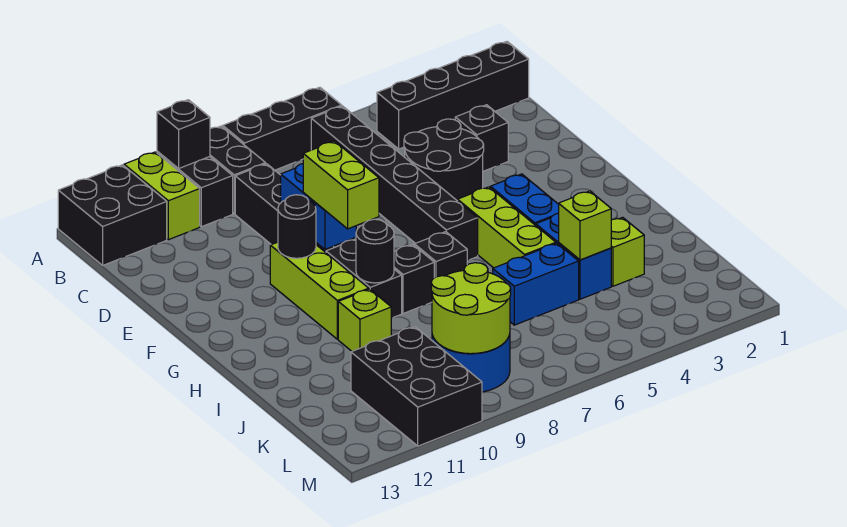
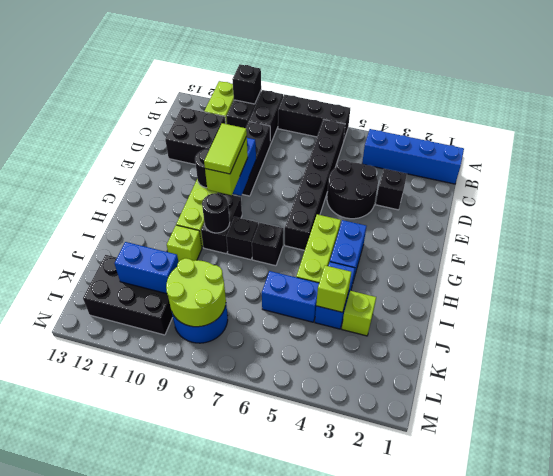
black 2x2 brick [58,165,167,265] -> black 2x2 brick moved to [165,107,226,165]
black 1x4 brick [377,42,529,149] -> blue 1x4 brick [362,129,464,184]
none -> lime 1x2 tile [204,123,247,174]
black 2x3 brick [351,327,482,446] -> black 2x3 brick turned to [83,255,173,335]
none -> blue 1x2 brick [115,242,178,294]

